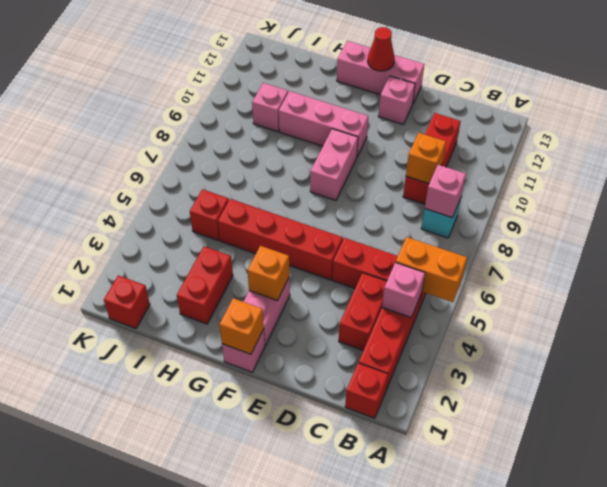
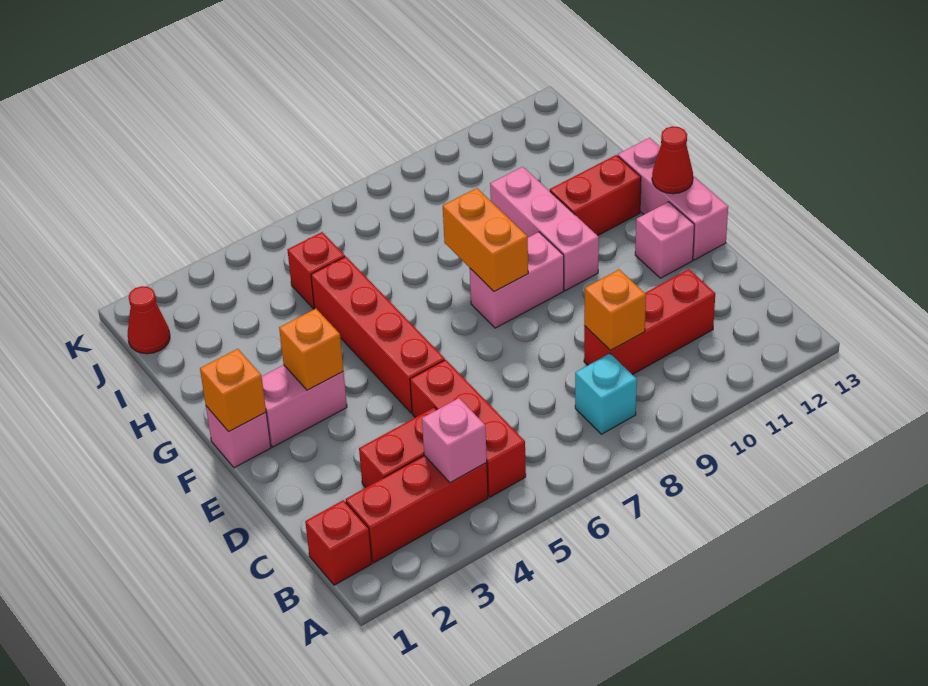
orange 1x2 brick [396,237,467,302] -> orange 1x2 brick moved to [443,188,528,292]
pink 1x1 brick [425,165,466,218] -> none
red 1x2 brick [177,246,233,324] -> red 1x2 brick moved to [550,155,641,236]
pink 1x1 brick [252,83,288,132] -> none
red 1x1 brick [104,275,150,329] -> red 1x1 cone [128,286,170,354]

